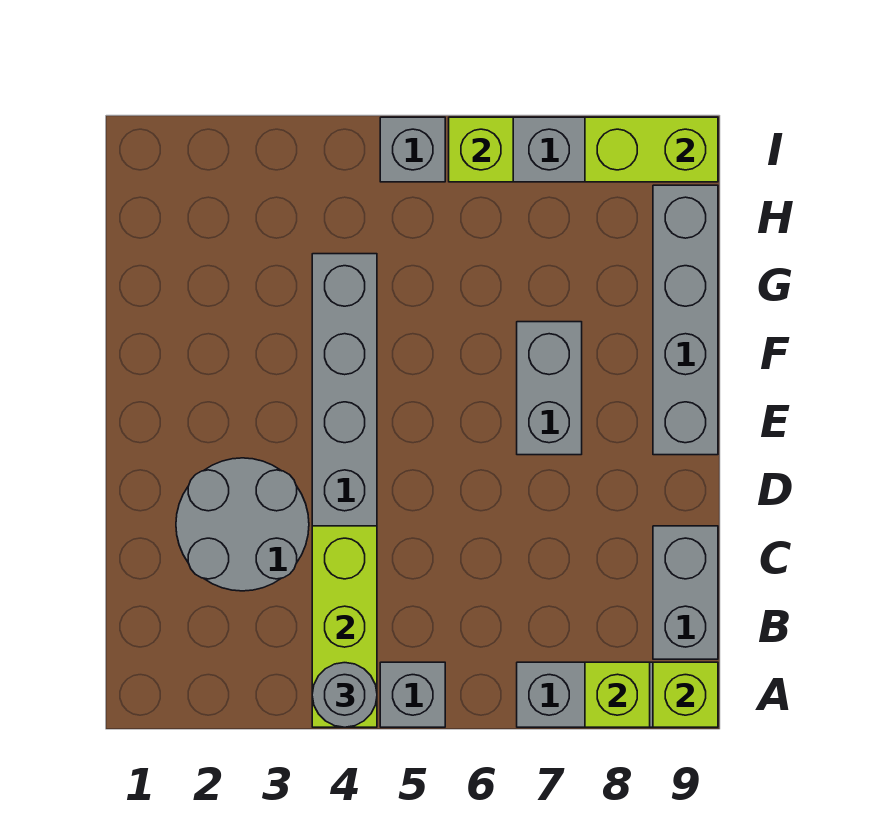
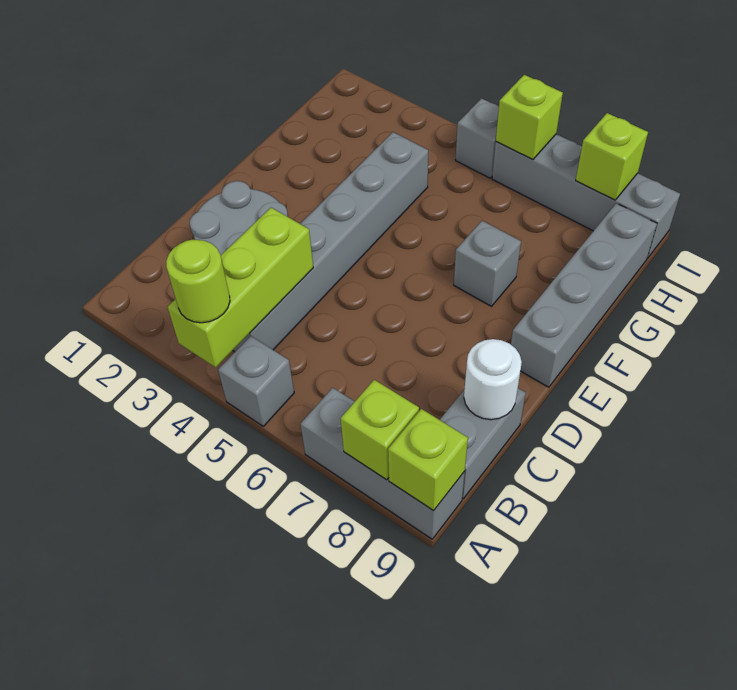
grey 1x1 round brick [312,663,377,727] -> lime 1x1 round brick [166,240,230,323]
none -> white 1x1 round brick [464,339,522,420]
grey 1x2 brick [517,322,582,455] -> grey 1x1 brick [454,221,521,306]
lime 1x2 brick [585,117,718,182] -> lime 1x1 brick [576,113,648,200]

